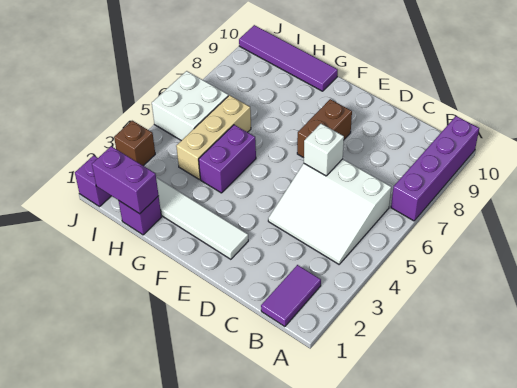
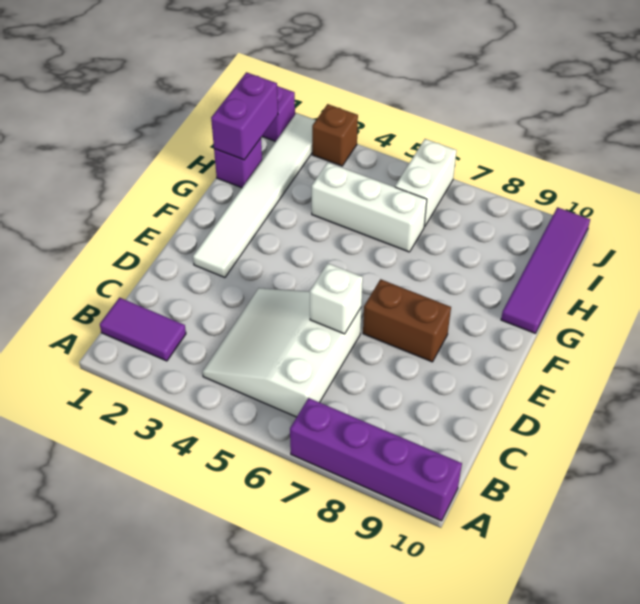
purple 1x2 brick [199,125,256,193] -> none
tan 1x3 brick [176,95,251,179] -> white 1x3 brick [312,162,427,252]
white 2x2 brick [152,71,228,141] -> white 1x2 brick [395,139,457,227]

